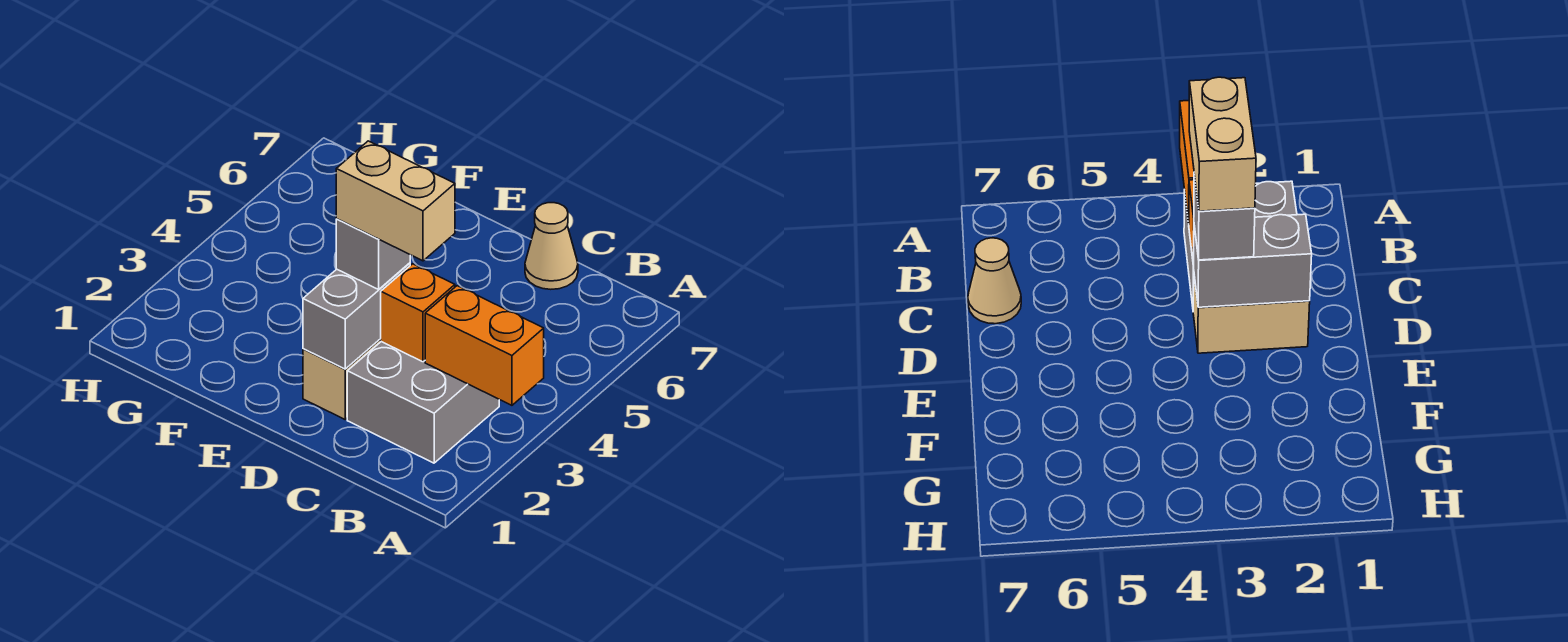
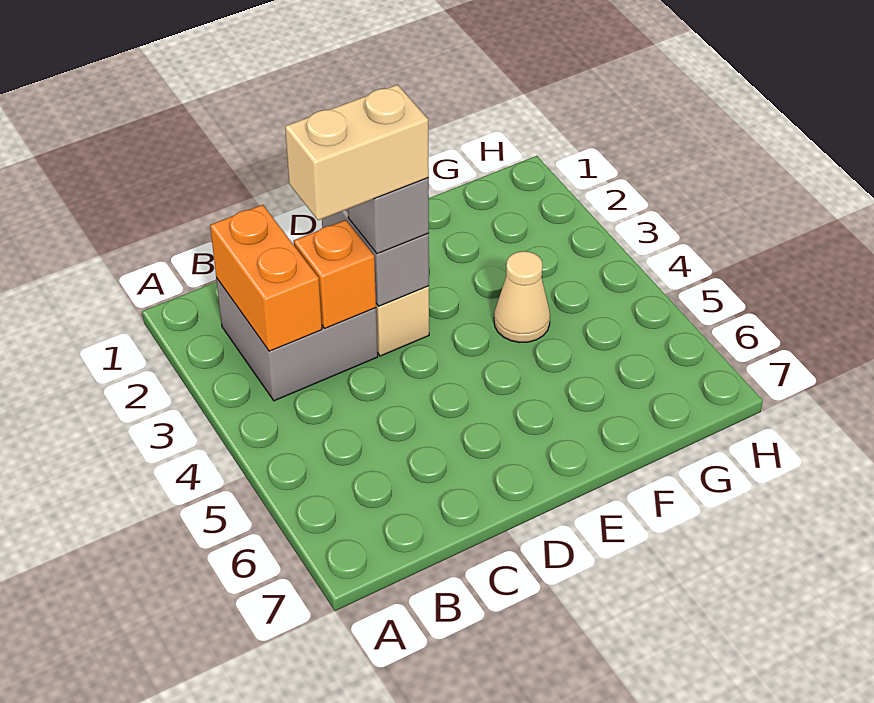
orange 1x2 brick [425,286,544,405] -> orange 1x2 brick turned to [210,205,322,351]
tan 1x1 cone [525,203,578,289] -> tan 1x1 cone moved to [494,251,550,342]

